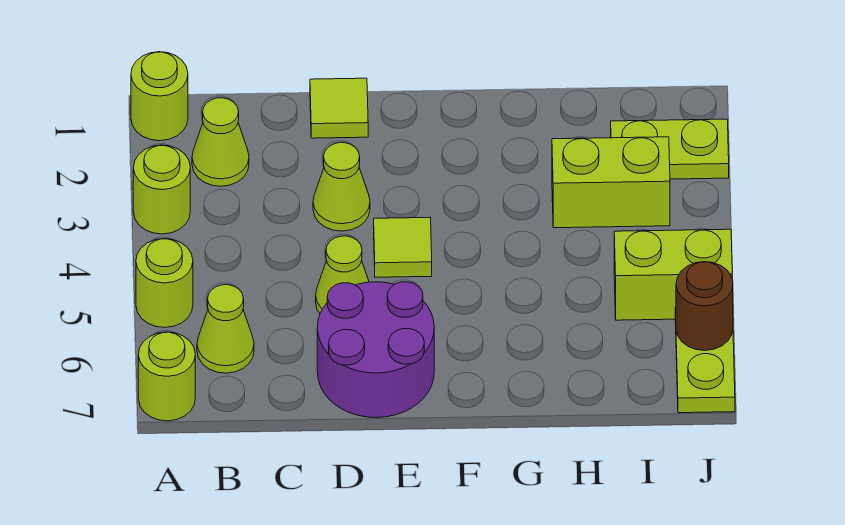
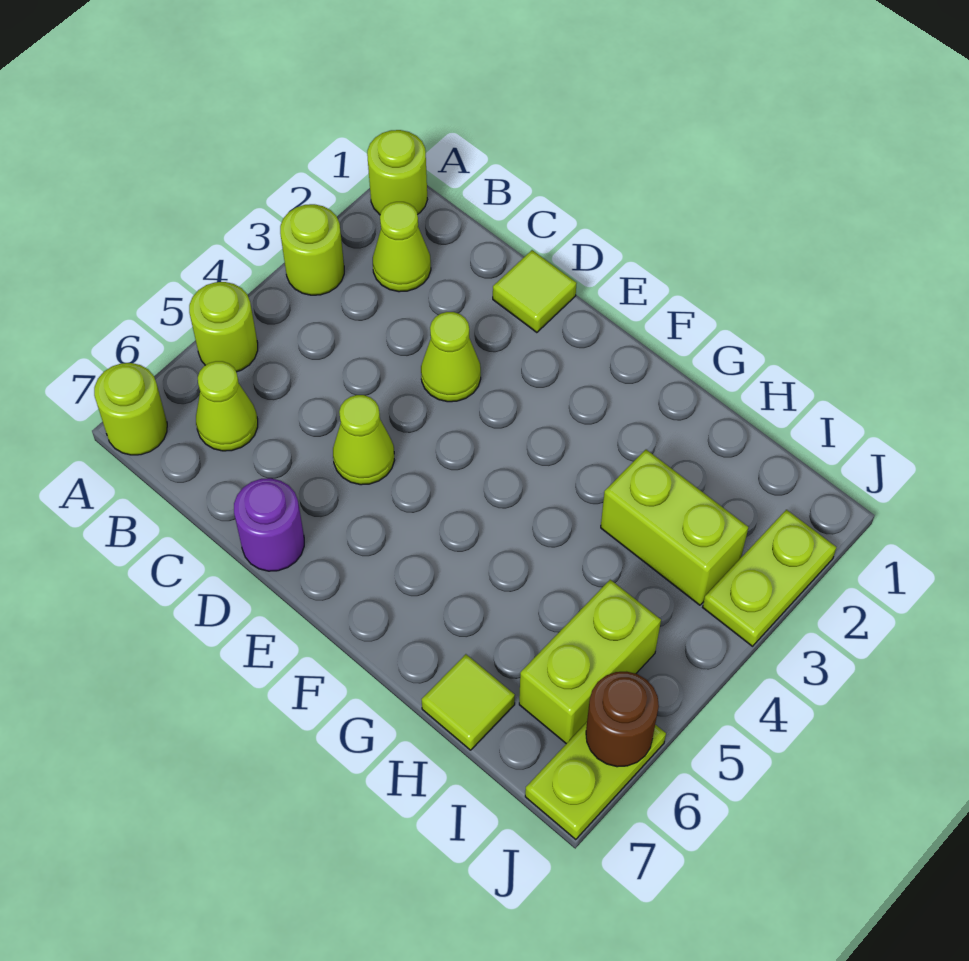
purple 2x2 round brick [317,282,434,418] -> purple 1x1 round brick [234,478,304,571]
lime 1x1 tile [374,218,432,277] -> lime 1x1 tile moved to [422,654,515,750]
lime 1x2 plate [611,119,729,179] -> lime 1x2 plate turned to [703,510,836,646]
lime 1x2 brick [614,229,732,320] -> lime 1x2 brick turned to [519,580,661,744]

